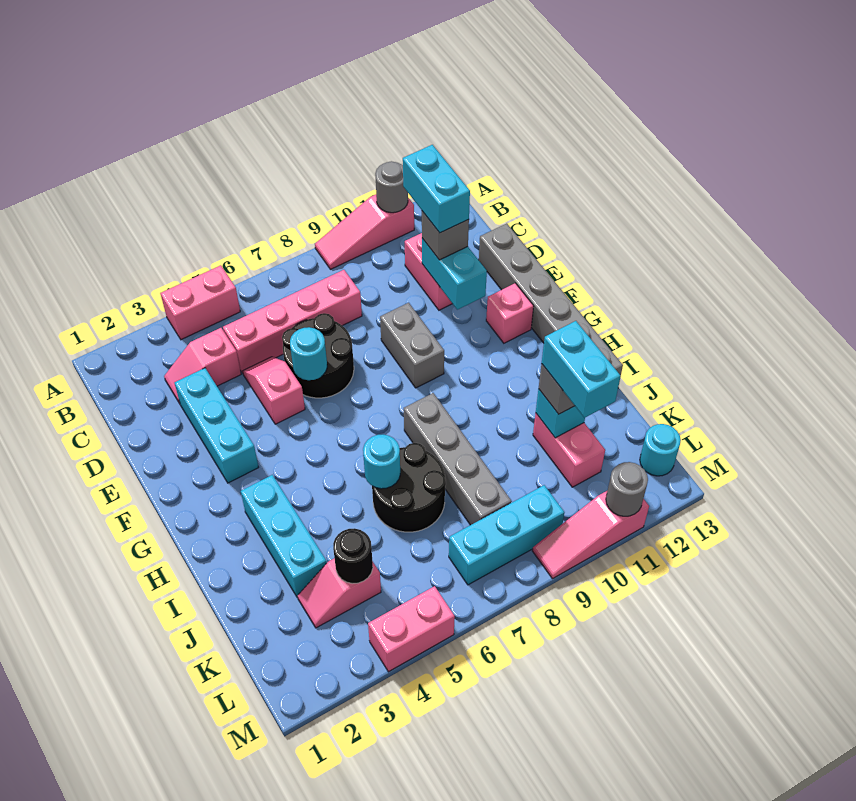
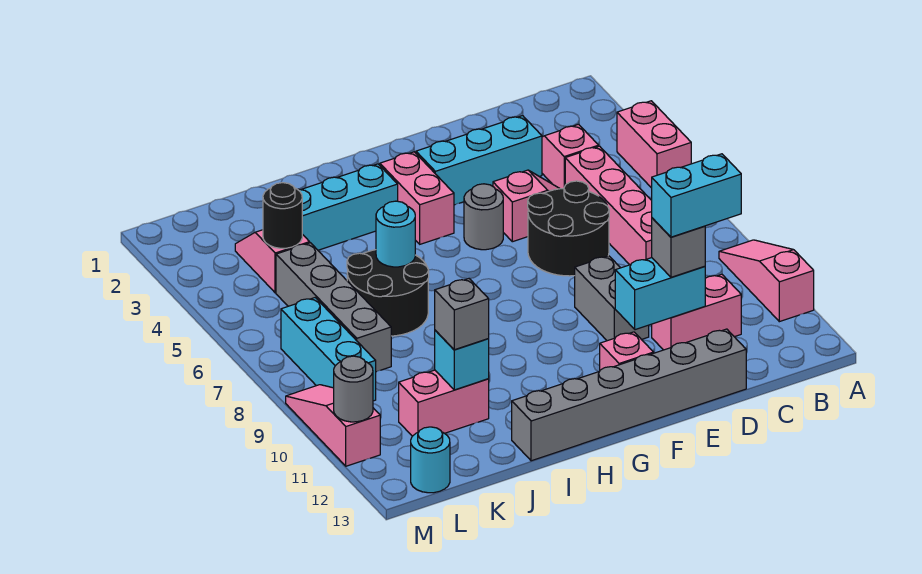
grey 1x1 round brick [375,161,408,213] -> grey 1x1 round brick moved to [464,184,503,250]
cyan 1x1 round brick [290,327,327,380] -> none
grey 1x2 brick [380,303,444,388] -> grey 1x2 brick turned to [575,256,649,341]
grey 1x4 brick [404,393,512,525] -> grey 1x4 brick turned to [276,243,391,372]
cyan 1x2 brick [542,321,621,418] -> none
pink 1x2 brick [368,586,455,672] -> pink 1x2 brick moved to [380,152,454,244]

